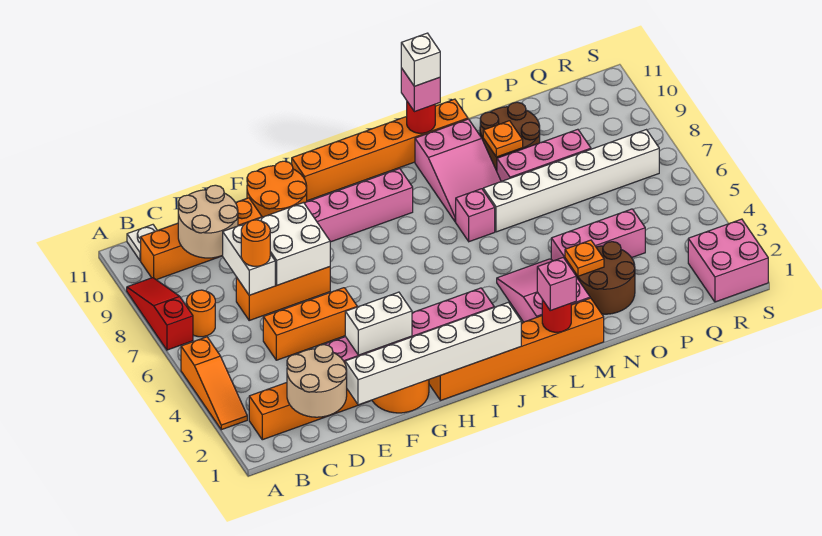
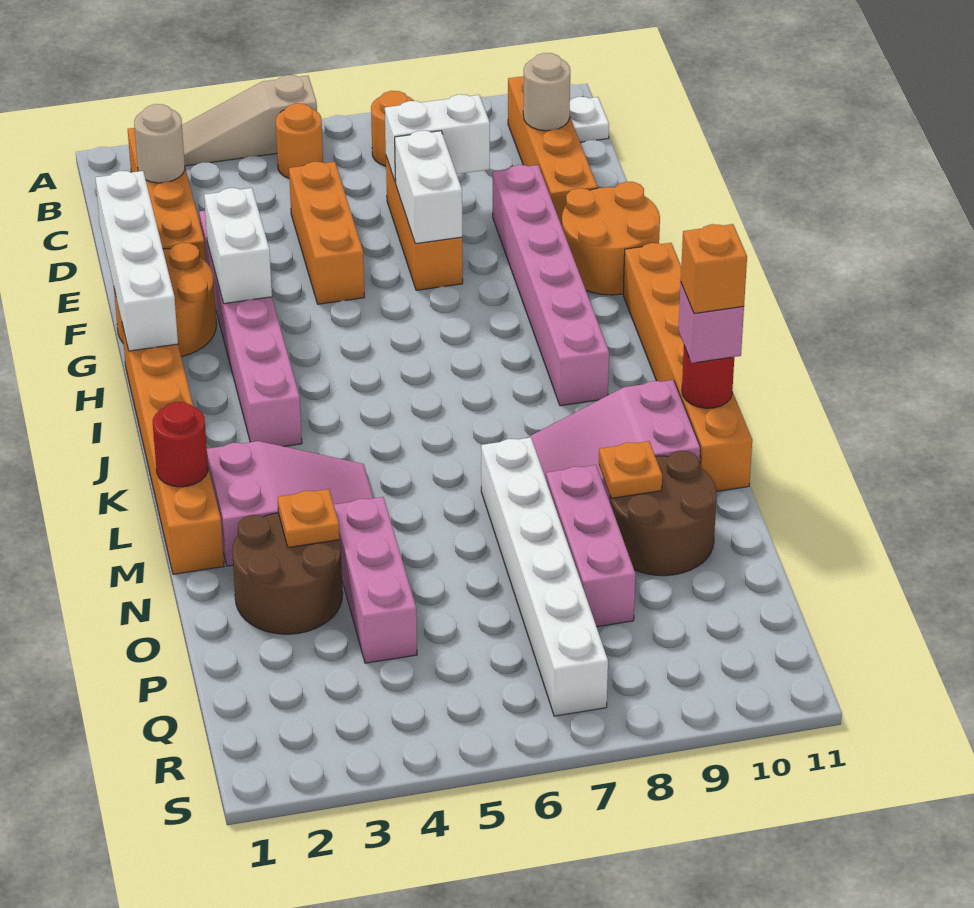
orange 1x3 slope [181,337,247,430] -> tan 1x3 slope [182,75,317,166]
red 1x3 slope [127,278,193,350] -> none
tan 2x2 round brick [287,345,347,417] -> tan 1x1 round brick [134,104,185,183]
tan 2x2 round brick [178,185,238,258] -> tan 1x1 round brick [523,53,570,131]
orange 1x1 round brick [241,220,270,266] -> orange 1x1 round brick moved to [276,103,323,178]
white 1x6 brick [345,302,521,405] -> white 1x4 brick [95,171,178,351]
white 2x2 brick [256,203,330,285] -> white 1x2 brick [395,131,462,244]
pink 1x1 brick [537,258,576,310] -> none
pink 1x1 brick [456,189,495,242] -> none
white 1x1 brick [401,33,440,86] -> orange 1x1 brick [681,224,747,314]
pink 2x2 brick [688,219,768,302] -> none

